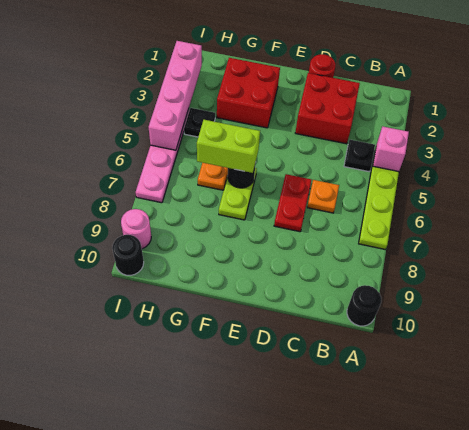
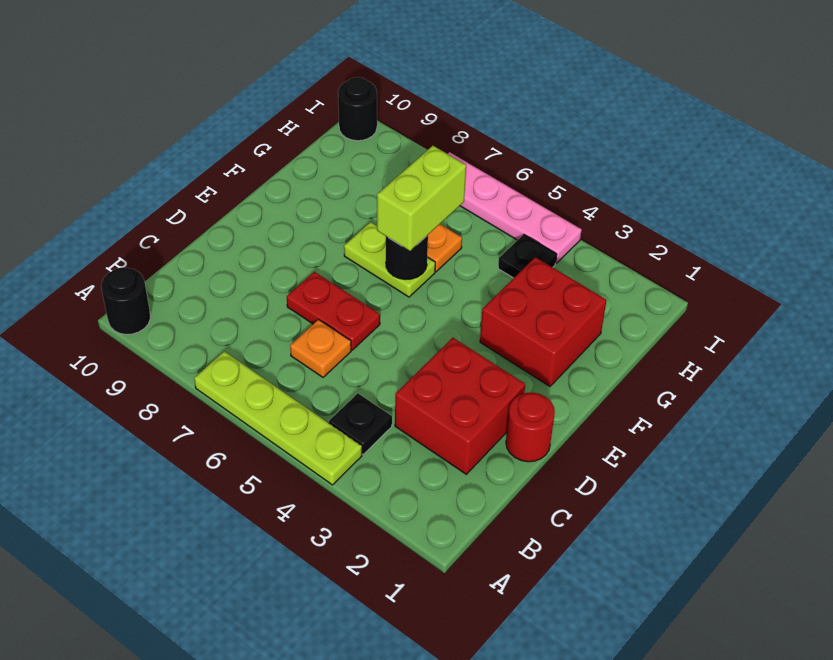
pink 1x1 brick [373,126,409,172] -> none
pink 1x4 brick [149,41,202,150] -> none
pink 1x1 round brick [121,209,151,249] -> none

